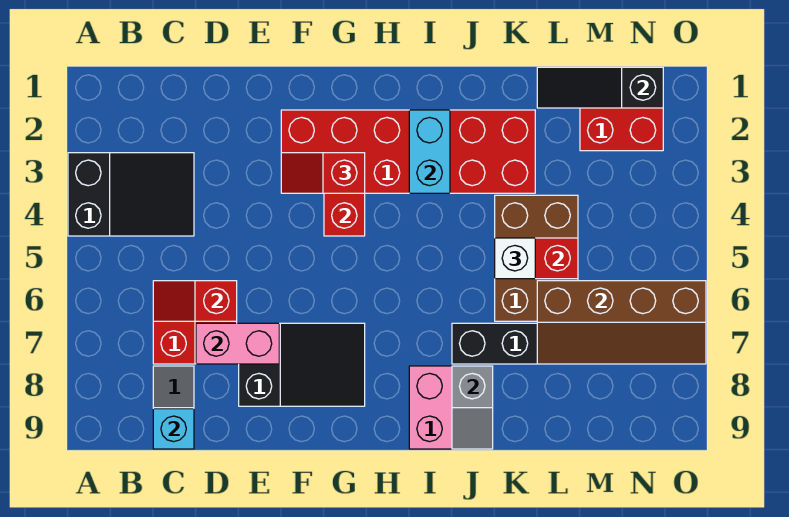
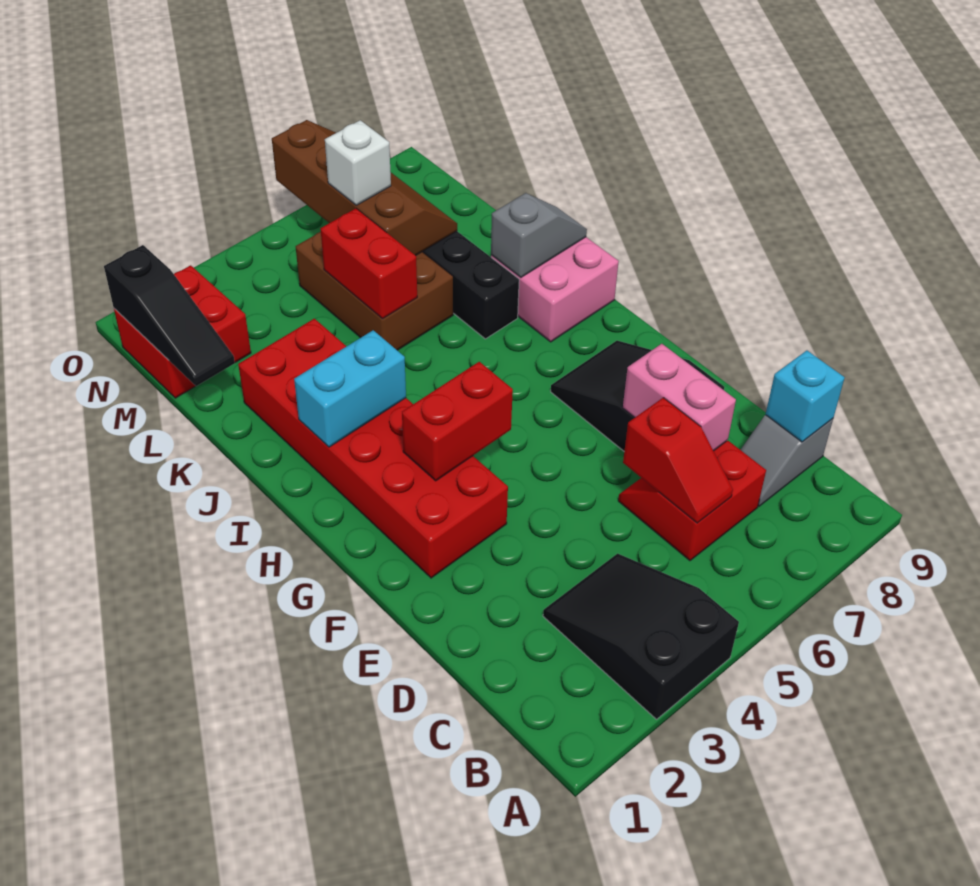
red 1x2 slope [281,153,365,193] -> none
brown 2x3 brick [495,195,578,321] -> brown 2x3 brick turned to [296,232,453,350]
white 1x1 brick [495,238,535,279] -> white 1x1 brick moved to [325,120,391,205]

